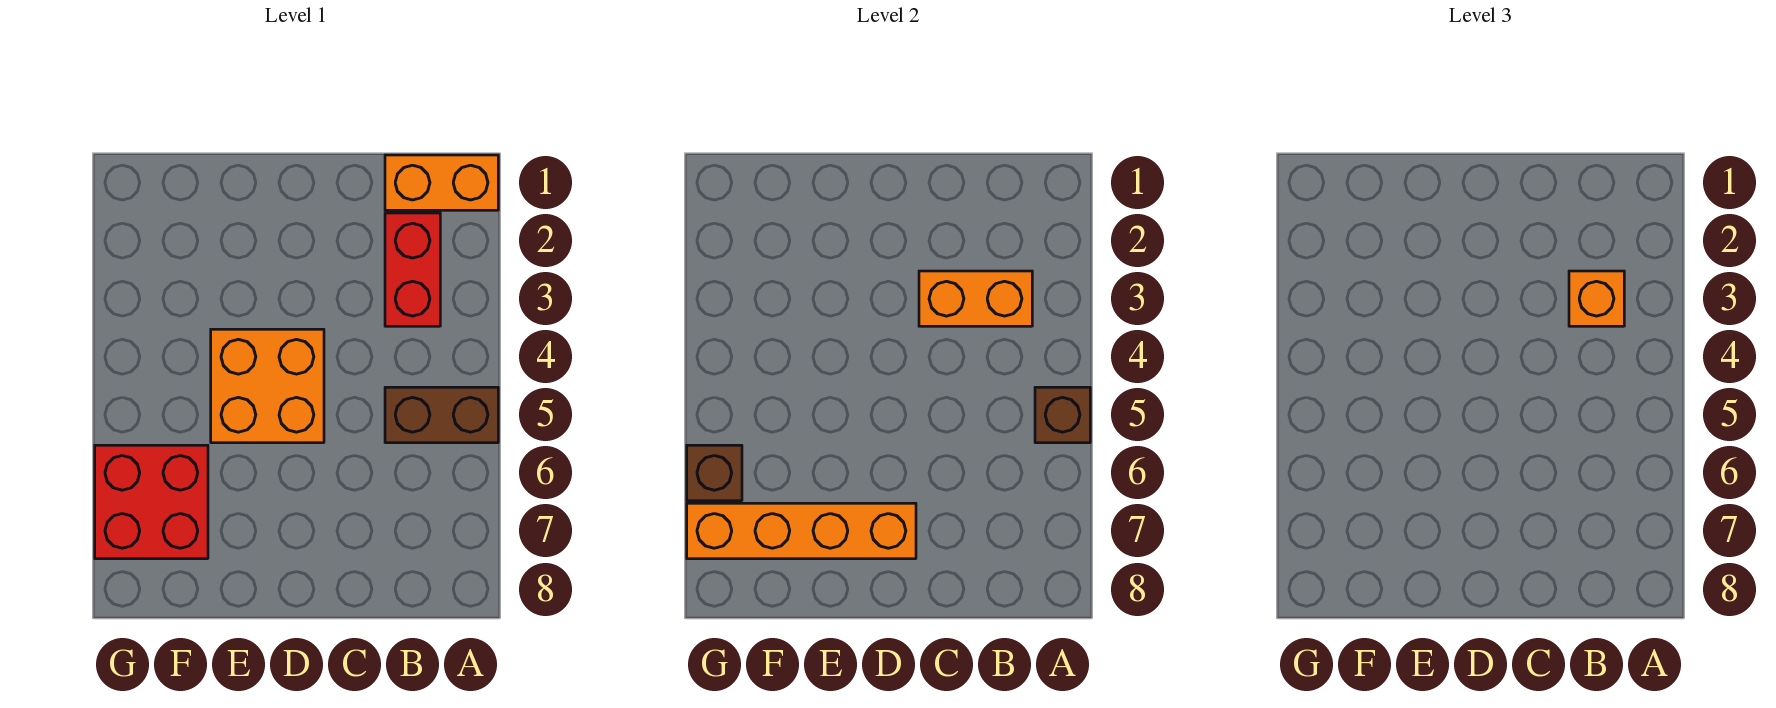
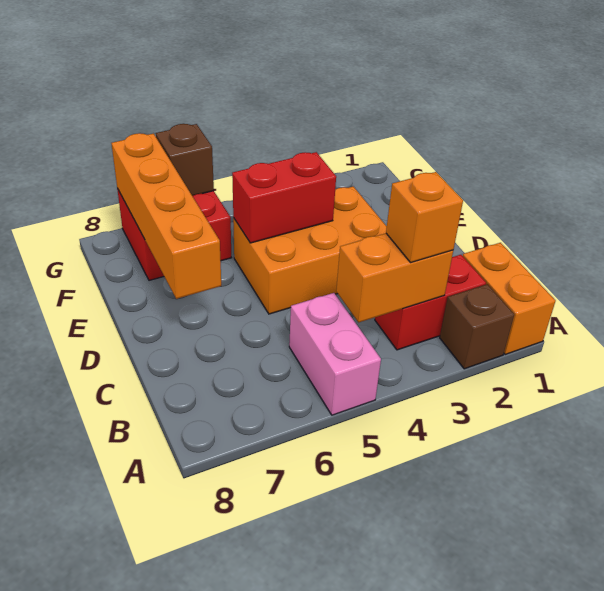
brown 1x2 brick [385,387,498,443] -> pink 1x2 brick [289,293,381,415]
brown 1x1 brick [1035,387,1090,443] -> brown 1x1 brick moved to [440,284,514,369]
orange 1x2 brick [919,271,1032,326] -> orange 1x2 brick turned to [336,233,453,322]
orange 2x2 brick [211,329,324,443] -> orange 2x3 brick [233,186,387,314]
none -> red 1x2 brick [232,152,336,243]

